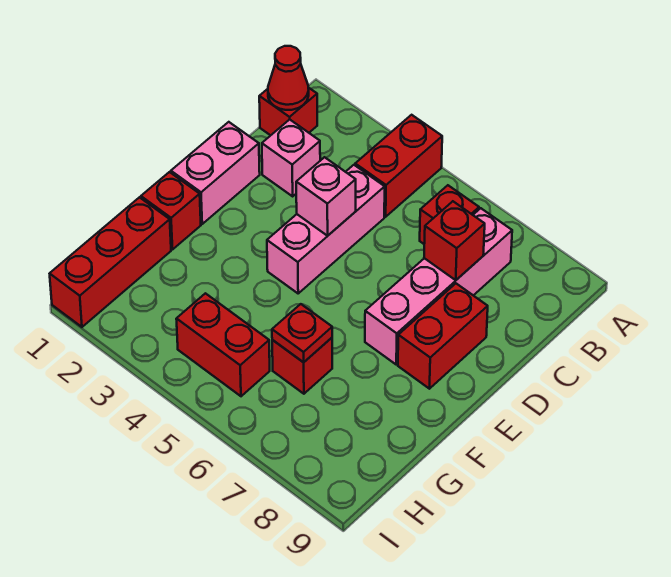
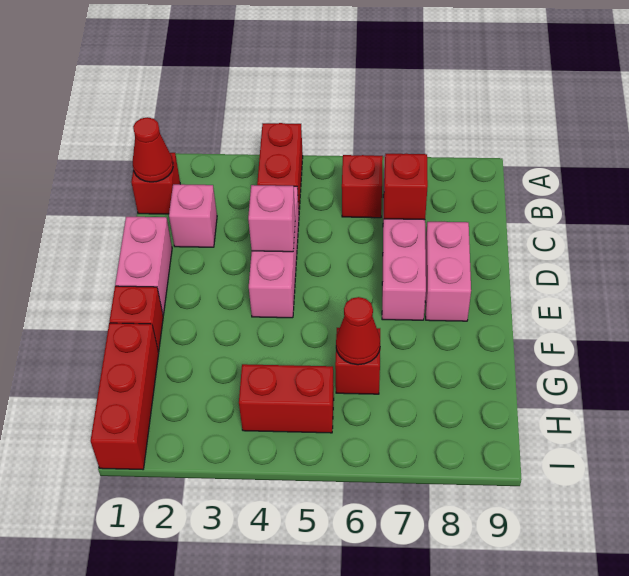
red 1x2 brick [398,284,488,389] -> pink 1x2 brick [425,222,471,321]
red 1x1 plate [272,304,332,362] -> red 1x1 cone [336,297,380,365]

